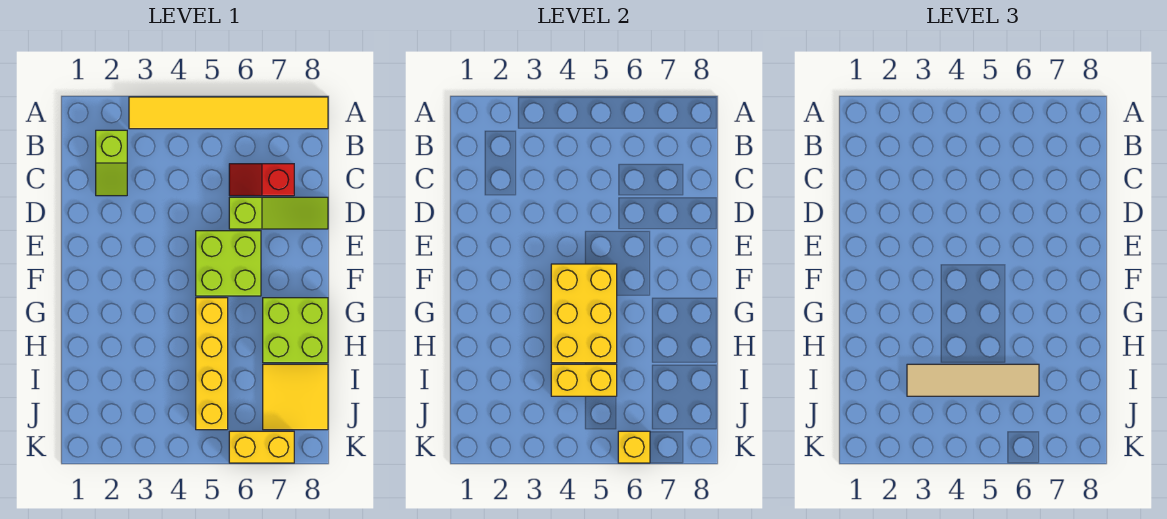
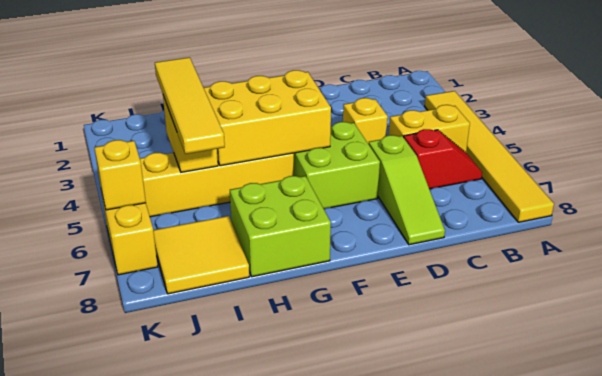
lime 1x2 slope [96,130,127,196] -> none
none -> yellow 1x2 brick [389,105,470,152]
red 1x2 slope [229,164,294,196] -> red 1x2 slope turned to [404,129,482,189]
none -> yellow 1x1 brick [343,98,388,143]
tan 1x4 tile [907,364,1039,396] -> yellow 1x4 tile [155,57,225,154]

